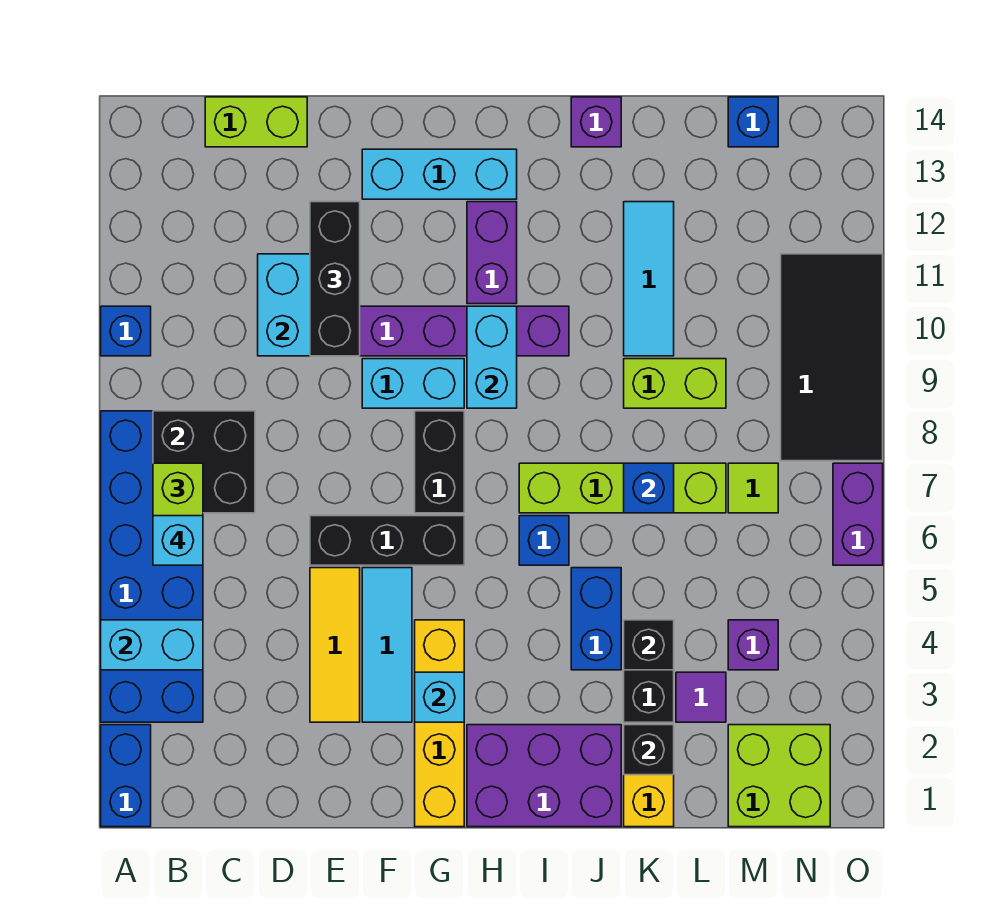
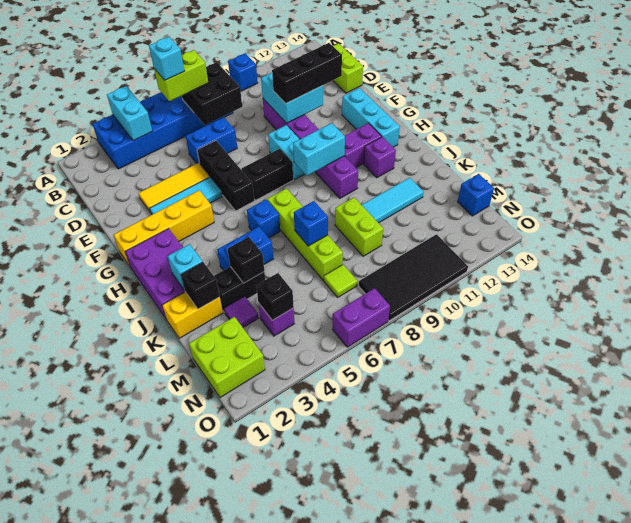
blue 1x2 brick [101,725,151,827] -> blue 1x2 brick moved to [186,117,237,164]
cyan 1x1 brick [415,672,464,722] -> cyan 1x1 brick moved to [168,244,203,290]
purple 1x1 brick [571,97,621,147] -> purple 1x1 brick moved to [364,137,396,178]
none -> black 1x1 brick [256,273,294,320]

